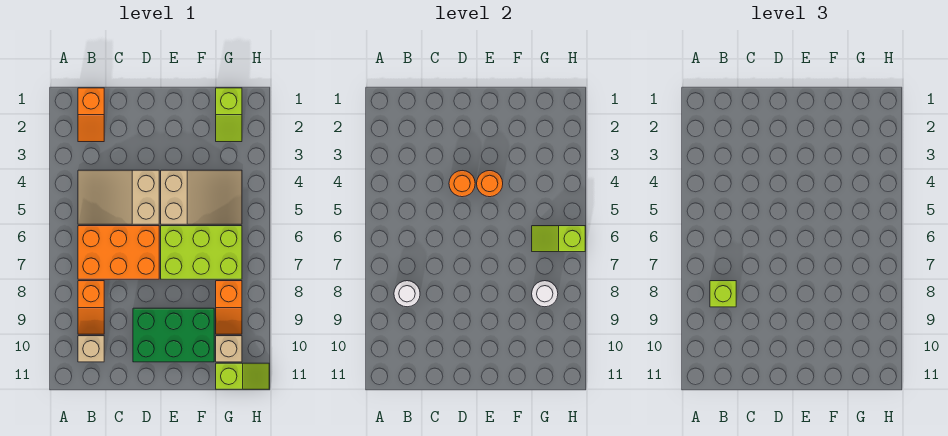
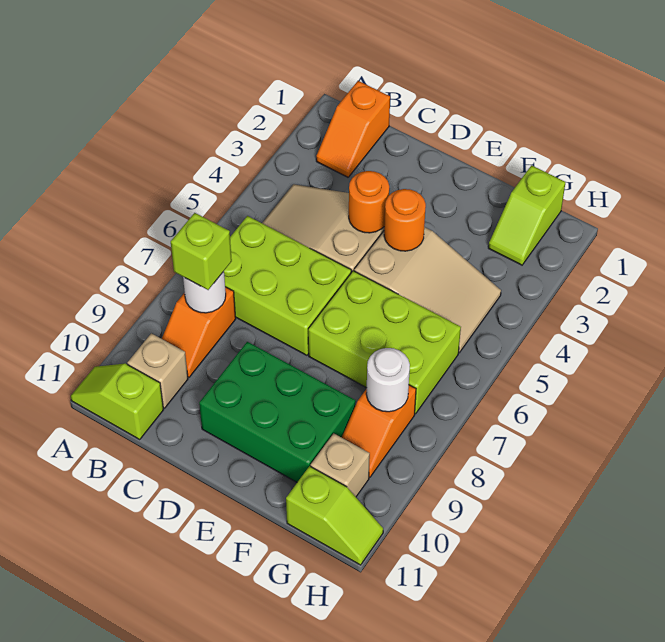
orange 2x3 brick [78,226,159,279] -> lime 2x3 brick [224,216,351,355]
lime 1x2 slope [532,226,585,252] -> lime 1x2 slope moved to [71,364,164,439]

